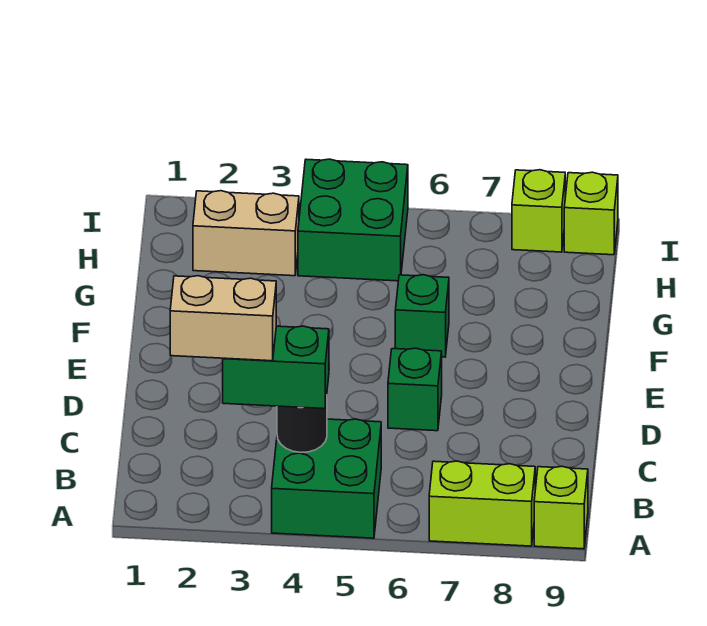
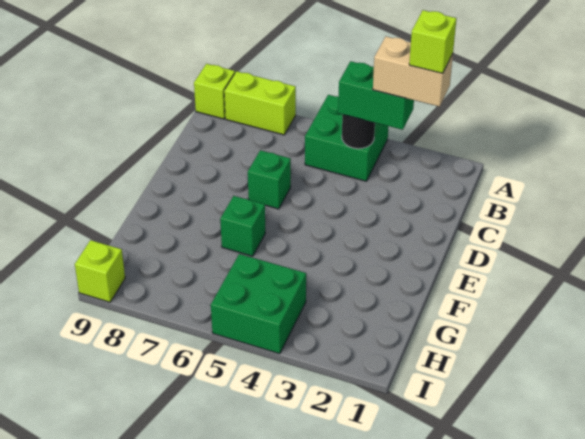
tan 1x2 brick [193,191,299,276] -> none
lime 1x1 brick [512,170,565,252] -> lime 1x1 brick moved to [409,10,456,73]

